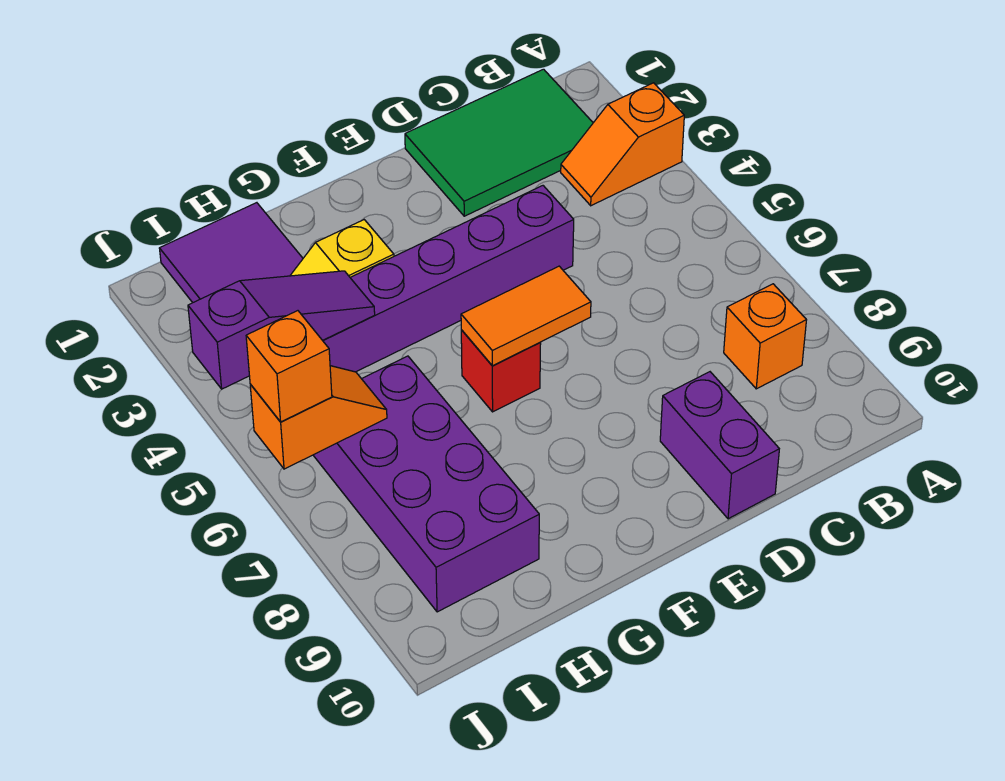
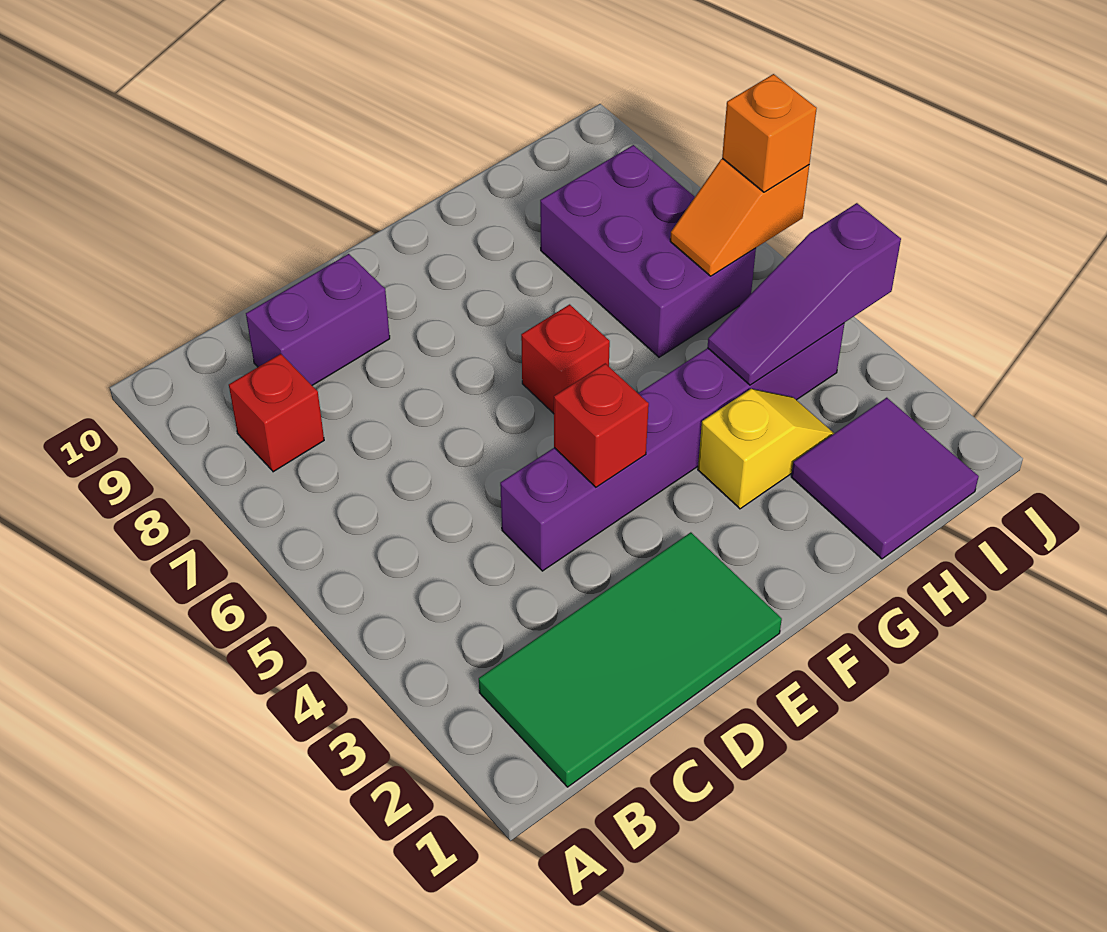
orange 1x2 slope [561,83,684,206] -> none
green 2x3 tile [405,69,593,216] -> green 2x4 tile [479,532,782,787]
orange 1x1 brick [724,284,806,389] -> red 1x1 brick [229,354,324,472]
purple 1x2 brick [660,372,779,519] -> purple 1x2 brick turned to [246,254,390,385]
none -> red 1x1 brick [554,363,649,487]
orange 1x2 tile [461,266,591,366] -> none
purple 2x4 brick [313,356,539,612] -> purple 2x3 brick [540,145,756,357]

